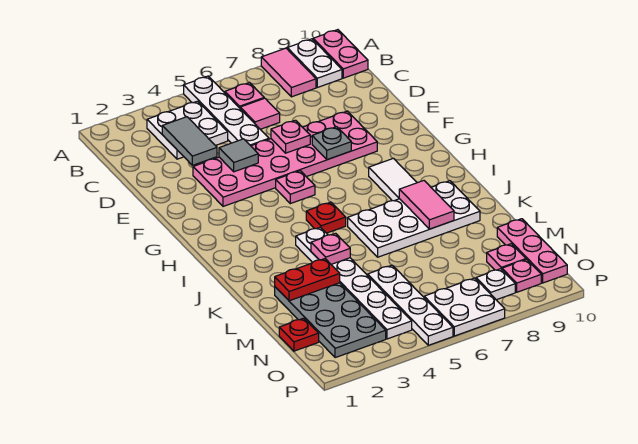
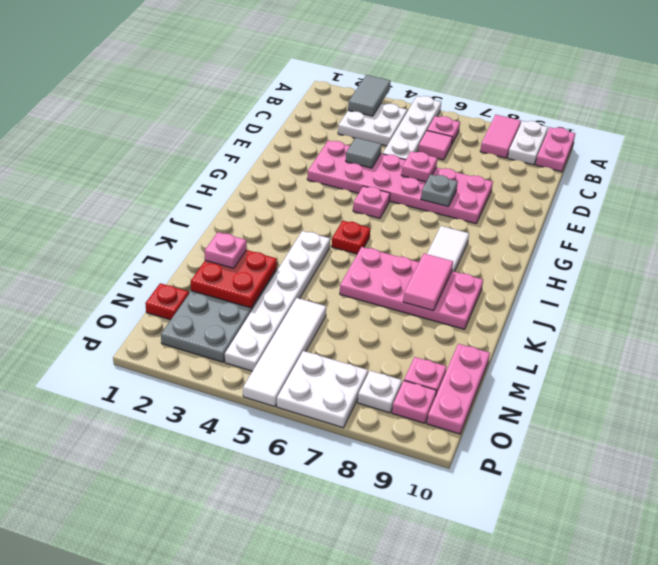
grey 1x2 tile [162,117,217,165] -> grey 1x2 tile moved to [348,75,391,116]
white 2x4 plate [348,181,480,257] -> pink 2x4 plate [340,247,483,329]
pink 1x1 plate [311,233,350,264] -> pink 1x1 plate moved to [205,232,247,268]
red 1x2 plate [275,259,340,301] -> red 2x2 plate [191,250,277,308]
white 1x4 plate [367,265,453,345] -> white 1x4 tile [243,298,326,407]

